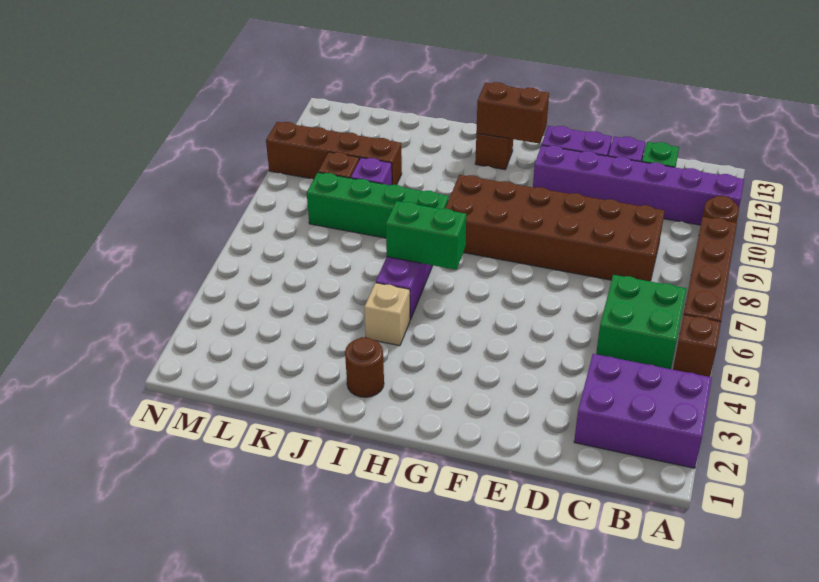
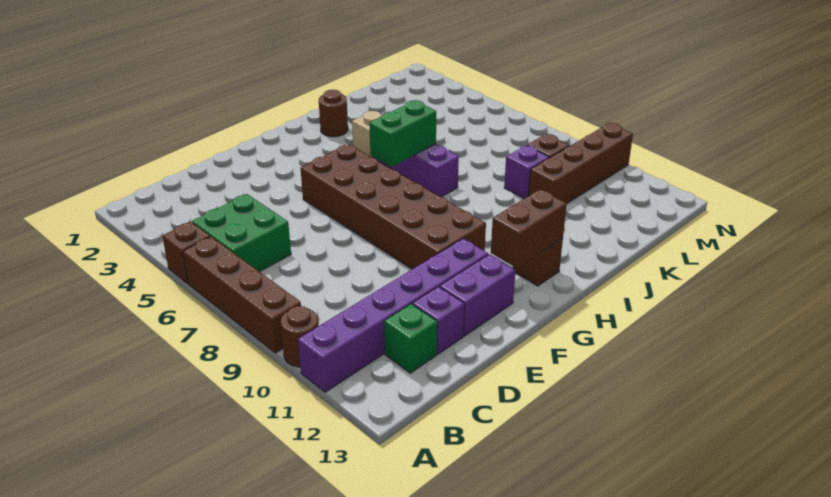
purple 2x3 brick [574,354,712,468] -> none
brown 2x6 brick [445,175,665,281] -> brown 2x6 brick turned to [301,144,486,269]
green 1x4 brick [307,173,449,238] -> none

